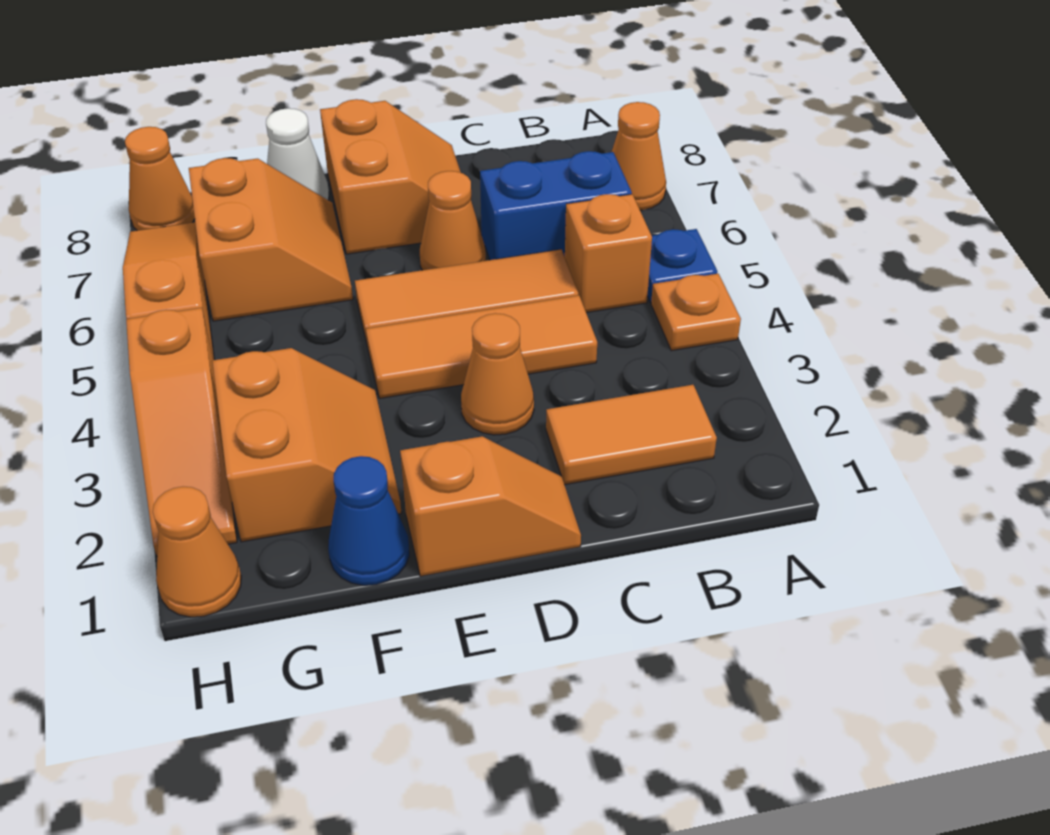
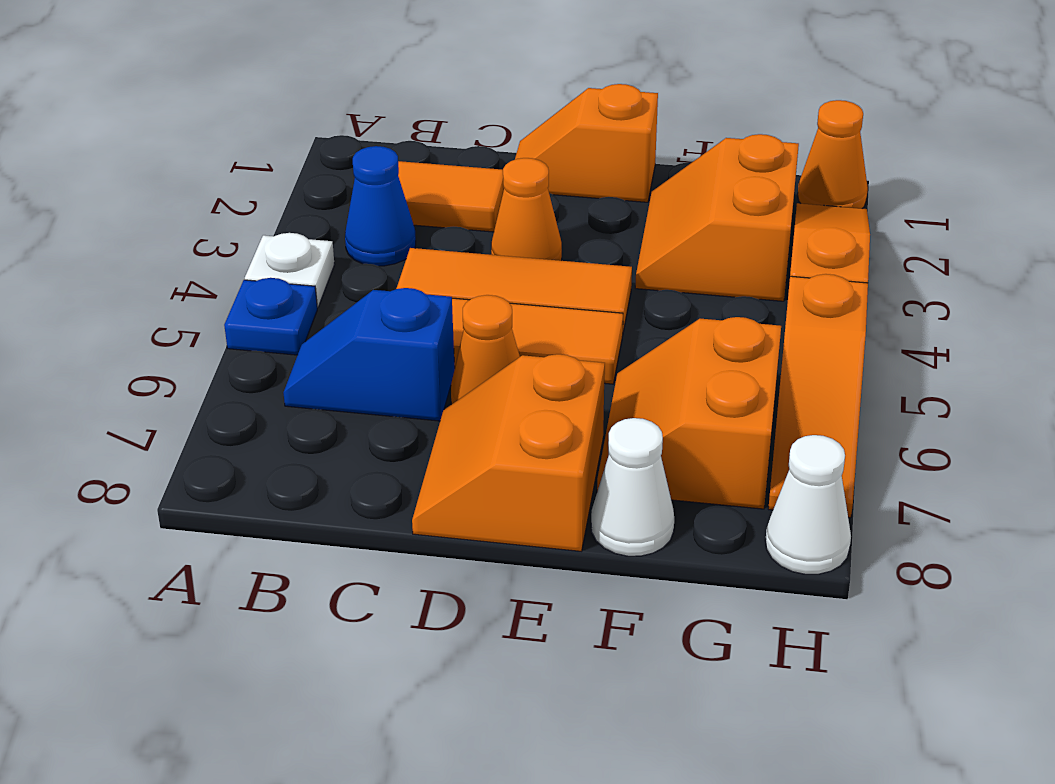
orange 1x1 plate [651,274,741,351] -> white 1x1 plate [245,233,335,308]
orange 1x1 cone [612,102,666,210] -> none
orange 1x1 brick [565,194,652,313] -> none
blue 1x2 brick [480,151,632,260] -> blue 1x2 slope [283,288,455,421]
blue 1x1 cone [328,456,409,585] -> blue 1x1 cone moved to [345,146,416,266]
orange 1x1 cone [125,127,195,230] -> white 1x1 cone [765,435,851,574]

